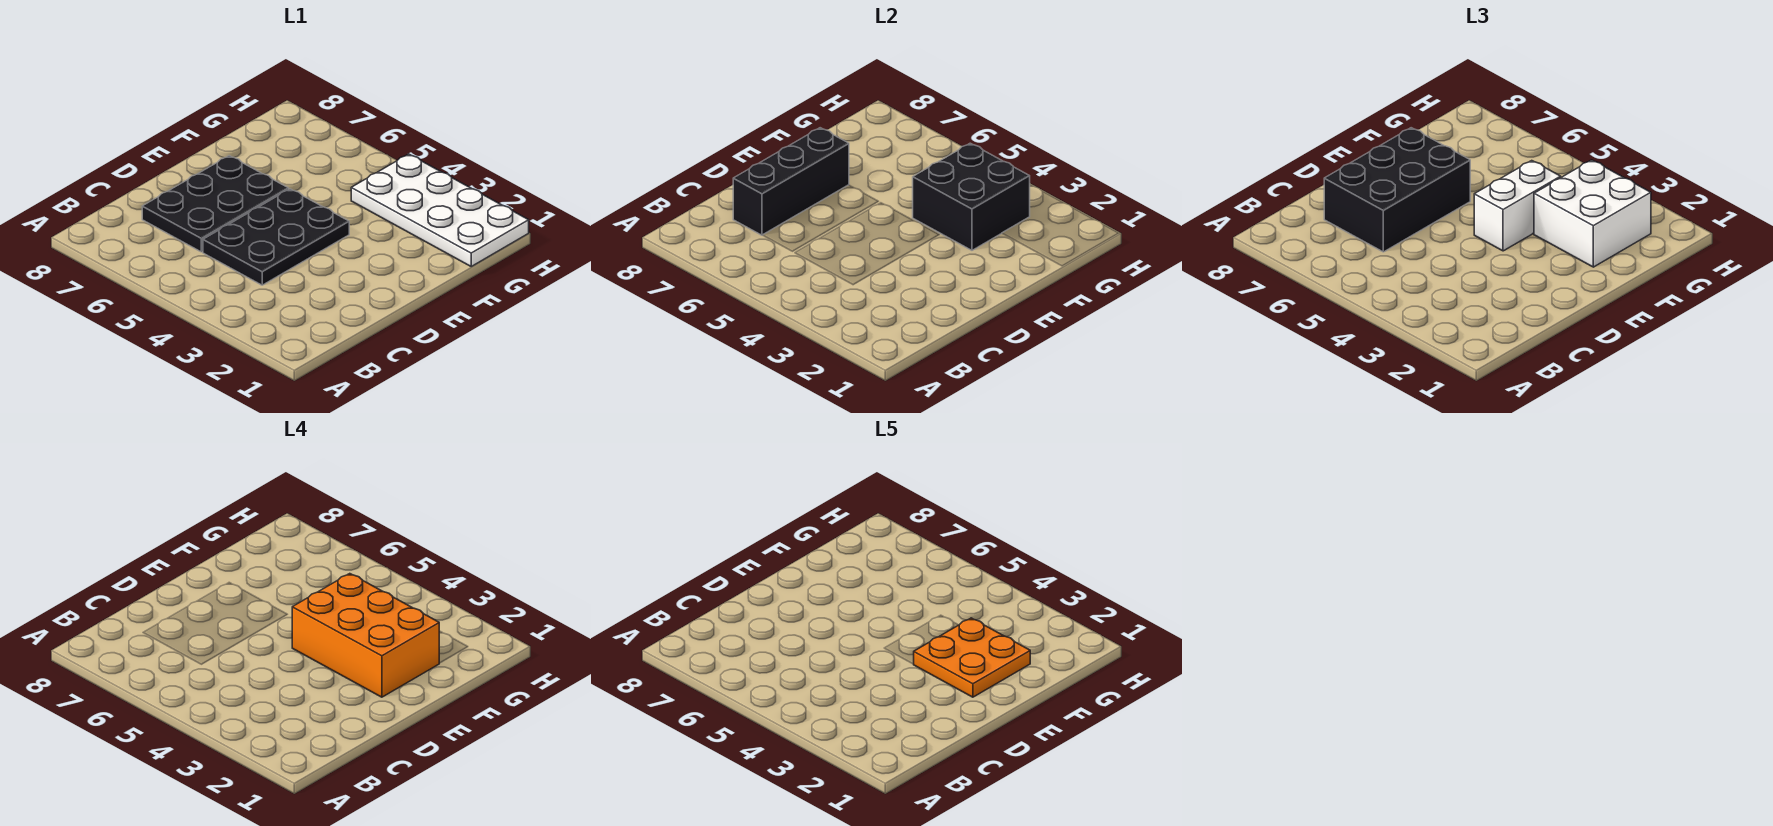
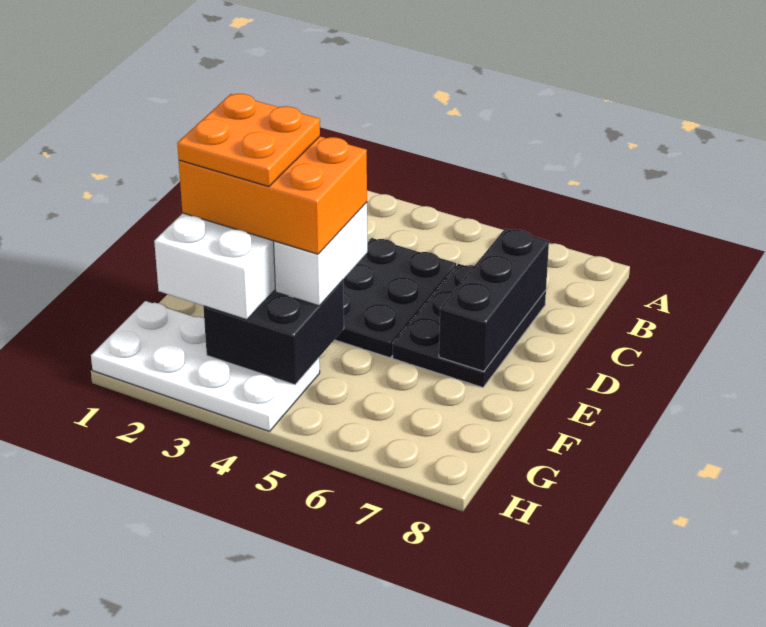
black 2x3 brick [1324,128,1470,252] -> none

